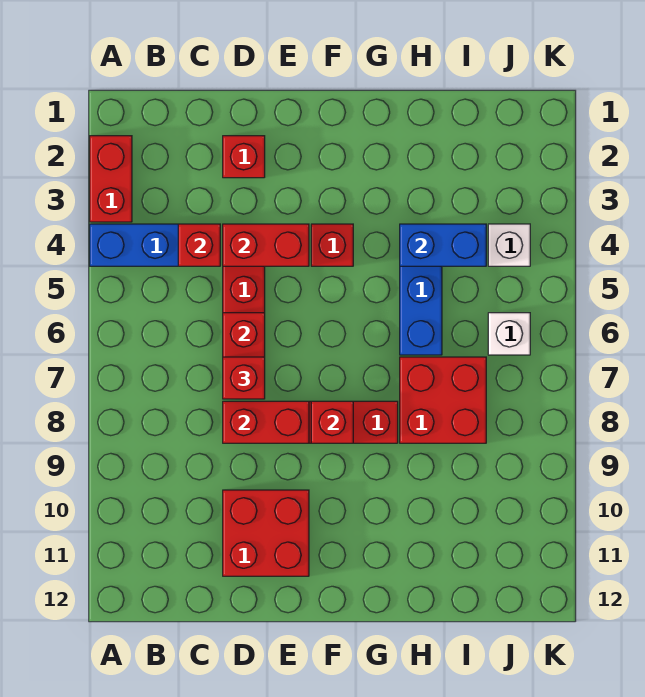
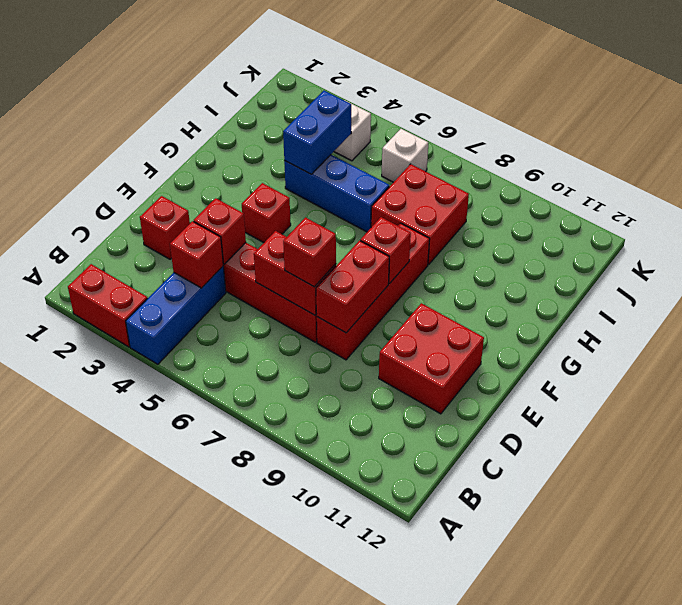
red 1x2 brick [223,224,309,266] -> red 1x1 brick [194,198,246,264]

